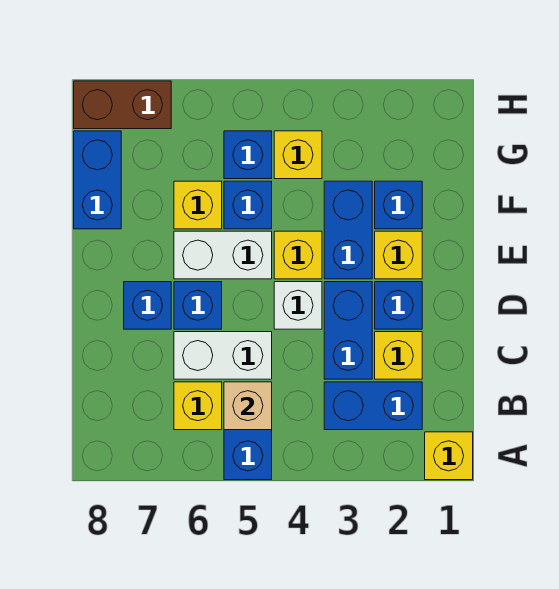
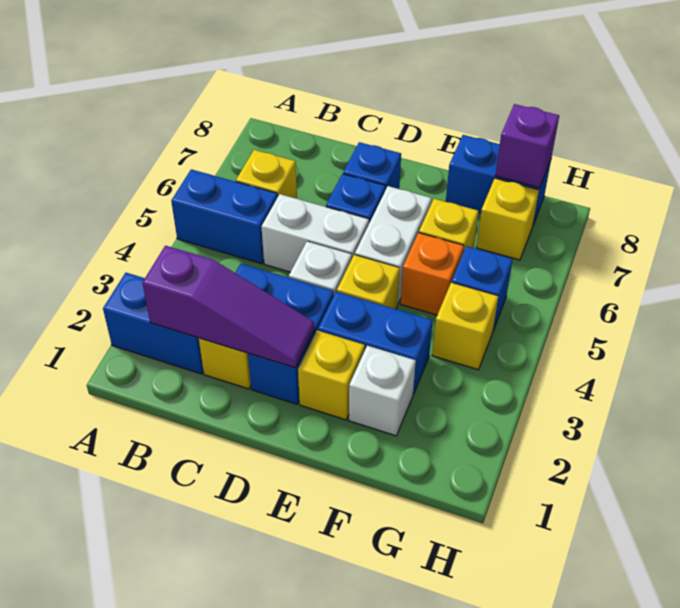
yellow 1x1 brick [425,432,473,480] -> yellow 1x1 brick moved to [476,178,539,260]
blue 1x2 brick [324,382,422,430] -> blue 1x2 brick turned to [103,273,203,374]
none -> purple 1x3 slope [142,246,315,368]
tan 1x1 brick [224,382,272,430] -> none
white 1x2 brick [174,332,272,379] -> white 1x2 brick turned to [261,194,369,272]
blue 1x1 brick [375,181,422,229] -> white 1x1 brick [349,346,416,436]
blue 1x1 brick [224,181,272,229] -> orange 1x1 brick [401,233,464,315]
none -> purple 1x1 brick [495,104,559,188]
brown 1x2 brick [74,81,171,129] -> none

